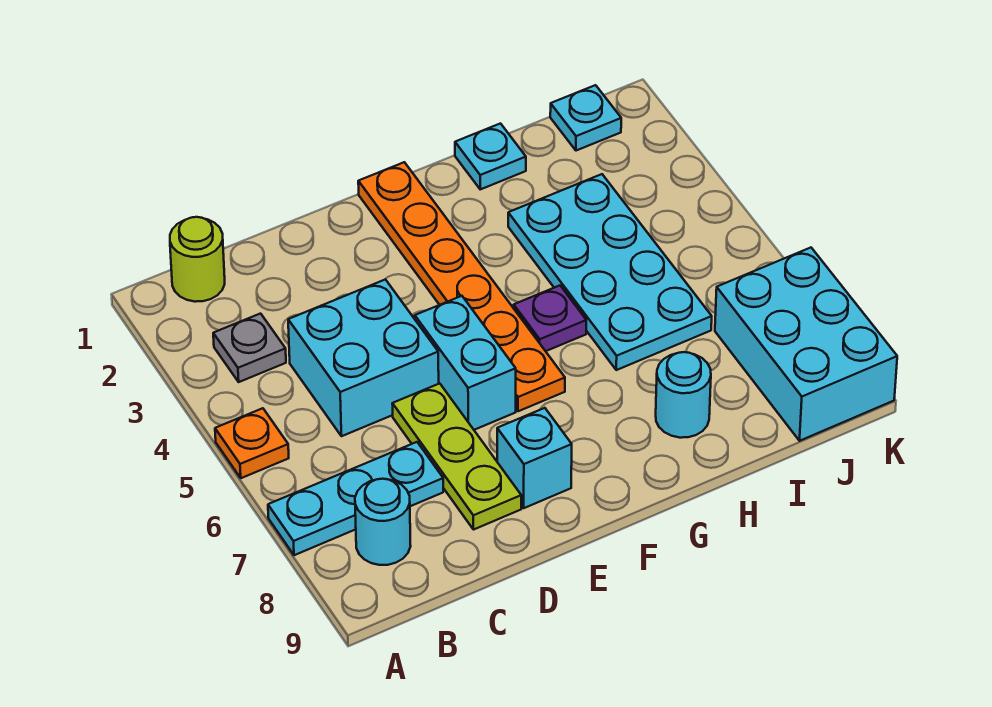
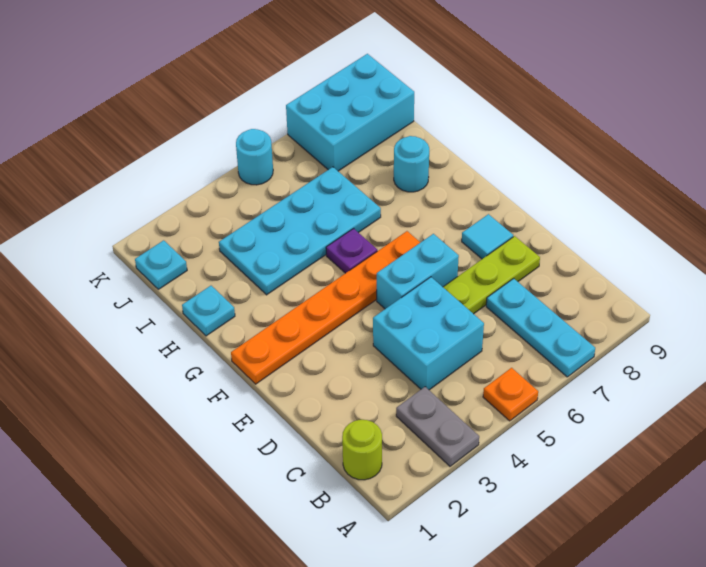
grey 1x1 plate [213,314,286,382] -> grey 1x2 plate [396,387,479,466]
cyan 1x1 round brick [355,479,411,565] -> cyan 1x1 round brick moved to [236,129,273,185]
cyan 1x1 brick [497,408,572,508] -> cyan 1x1 tile [462,214,513,259]

